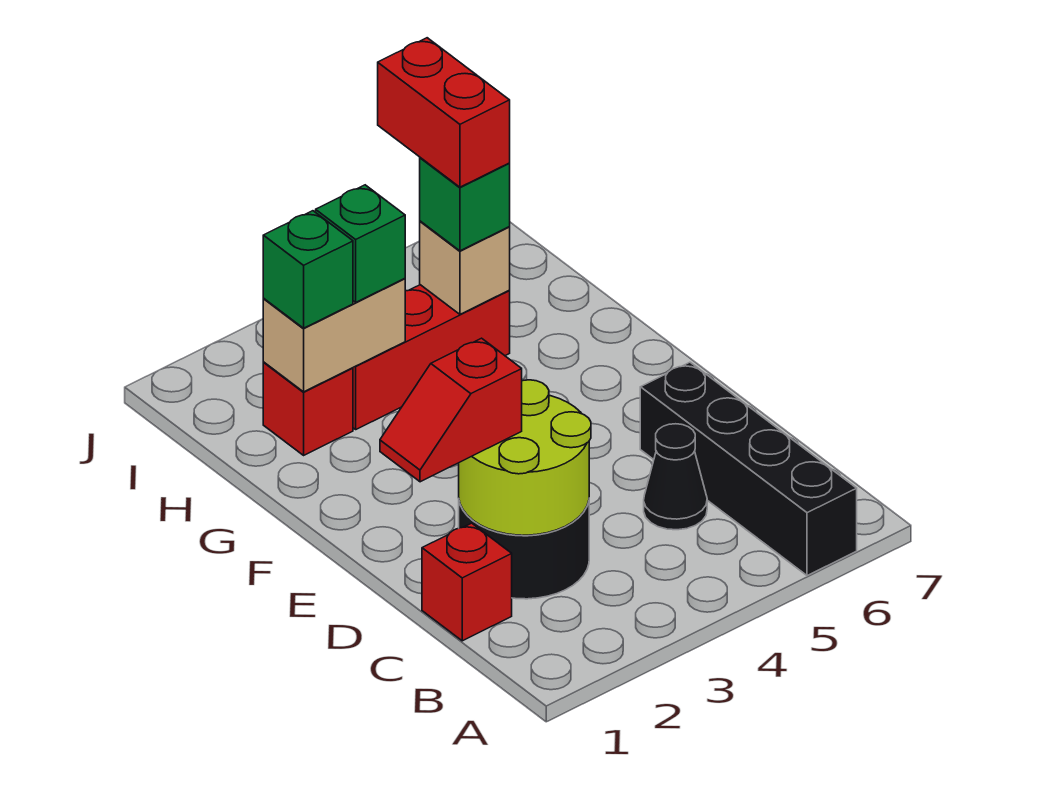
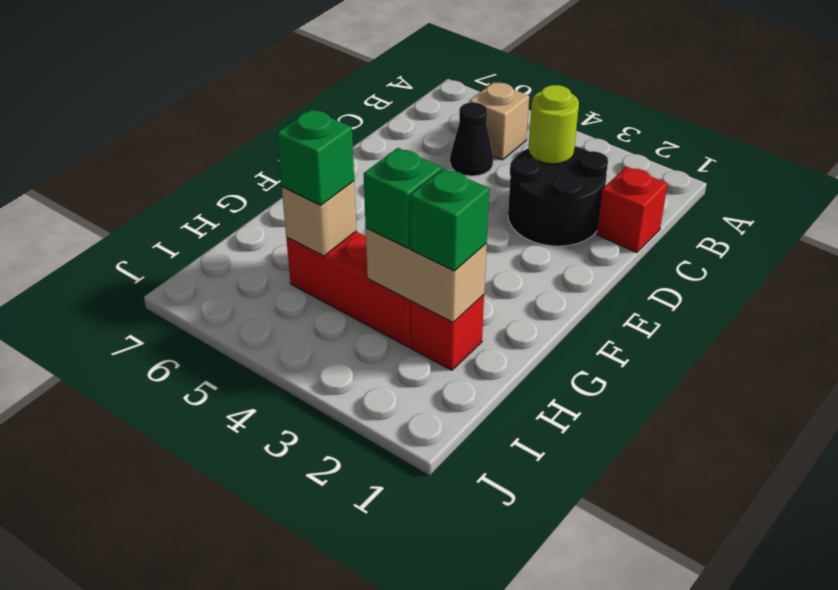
black 1x4 brick [640,362,857,576] -> none
none -> tan 1x1 brick [469,82,529,160]
lime 2x2 round brick [459,380,591,535] -> lime 1x1 round brick [528,85,579,164]
red 1x2 slope [380,338,522,482] -> none
red 1x2 brick [378,38,510,187] -> none

